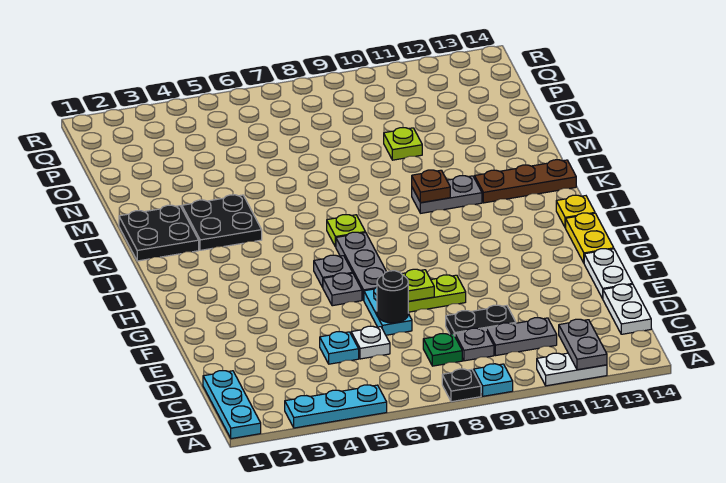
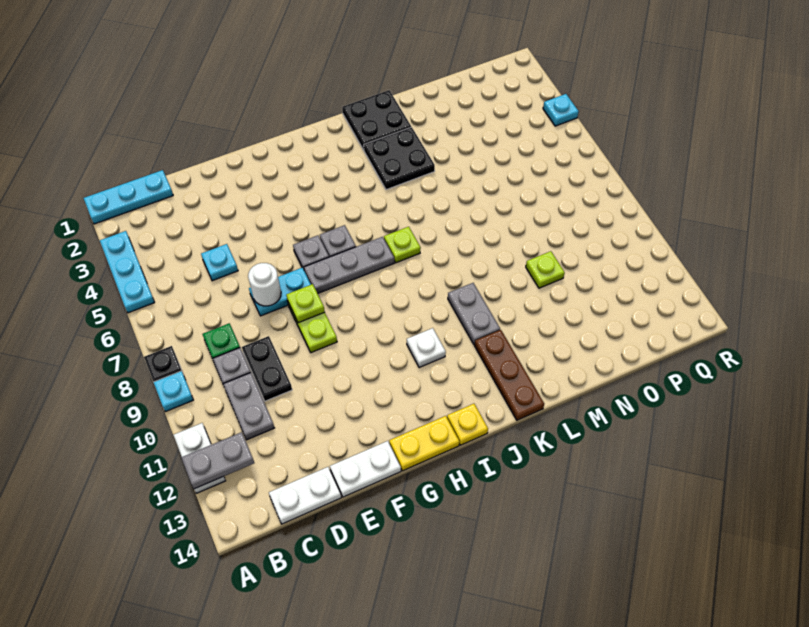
white 1x1 plate [351,326,390,359] -> white 1x1 plate moved to [407,328,446,368]
black 1x1 round brick [377,271,409,323] -> white 1x1 round brick [248,263,281,306]
brown 1x1 plate [412,170,450,203] -> none
none -> cyan 1x1 plate [543,94,579,126]

